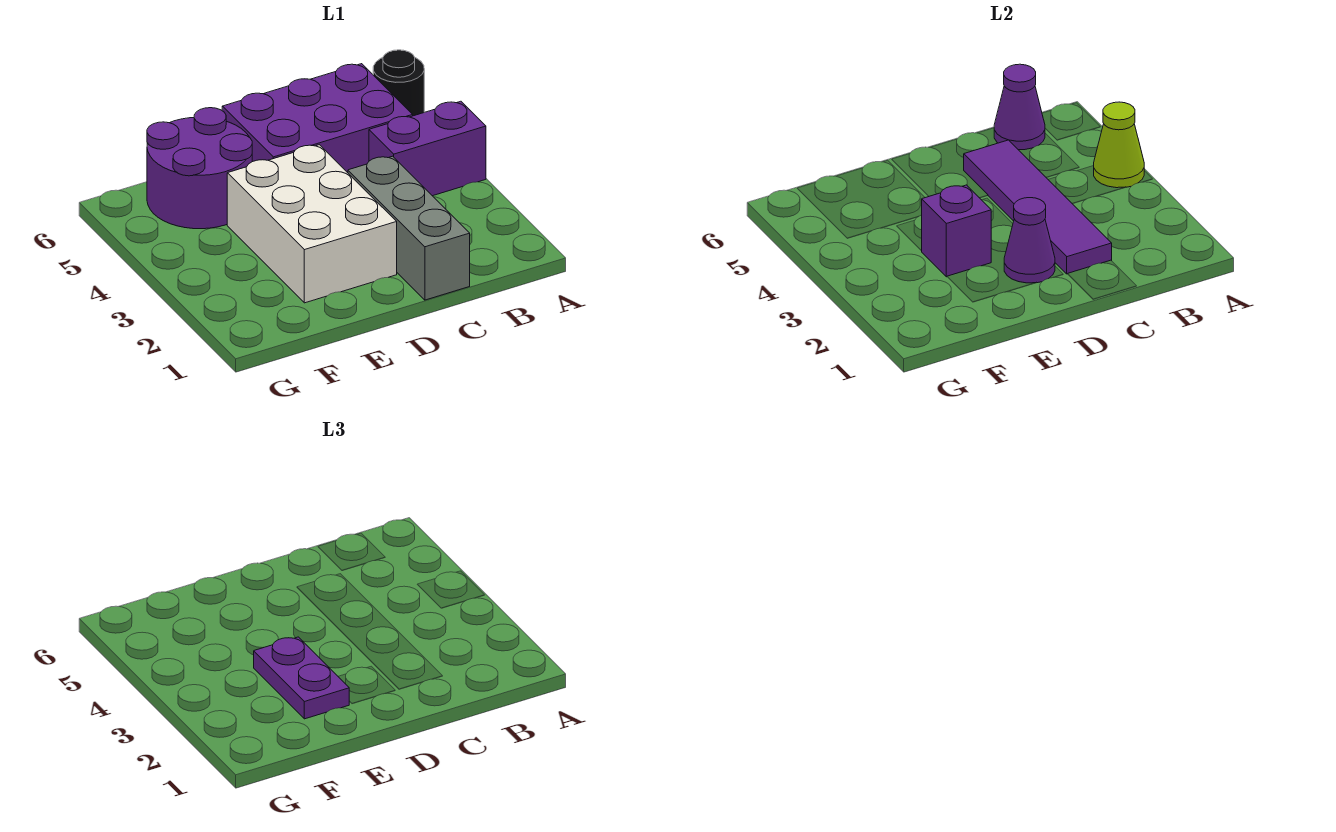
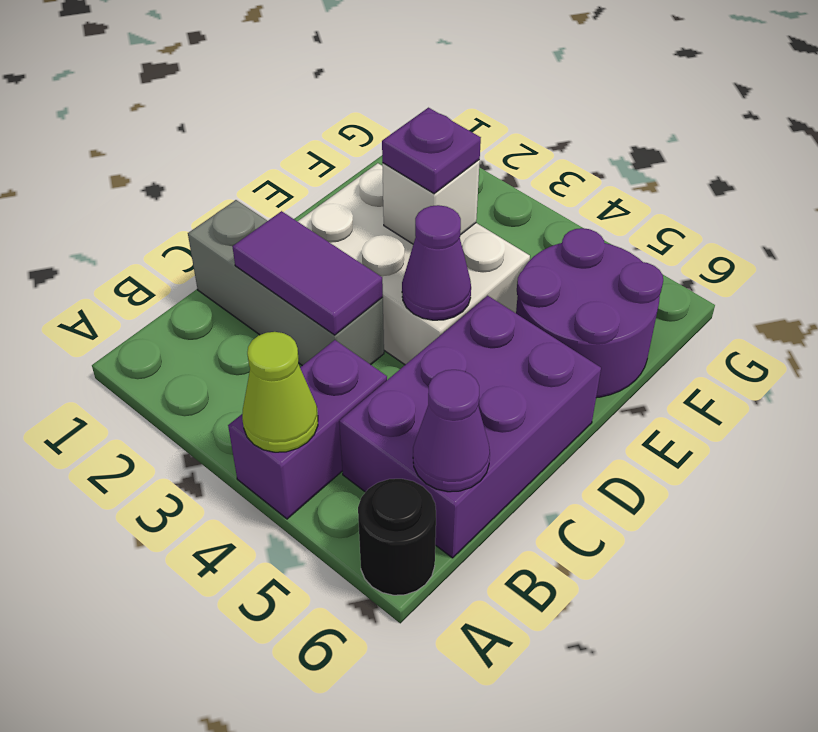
purple 1x4 tile [964,140,1112,274] -> purple 1x2 tile [232,211,383,335]
purple 1x1 cone [1004,198,1055,283] -> purple 1x1 cone moved to [402,205,471,320]
purple 1x2 plate [254,637,349,719] -> purple 1x1 plate [382,108,481,194]
purple 1x1 brick [922,185,991,277] -> white 1x1 brick [382,160,480,244]

